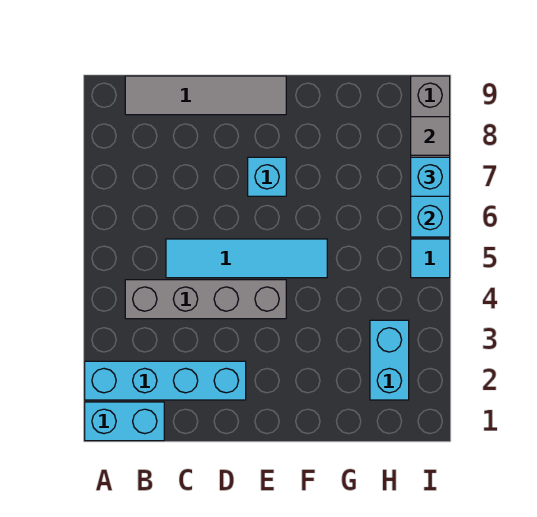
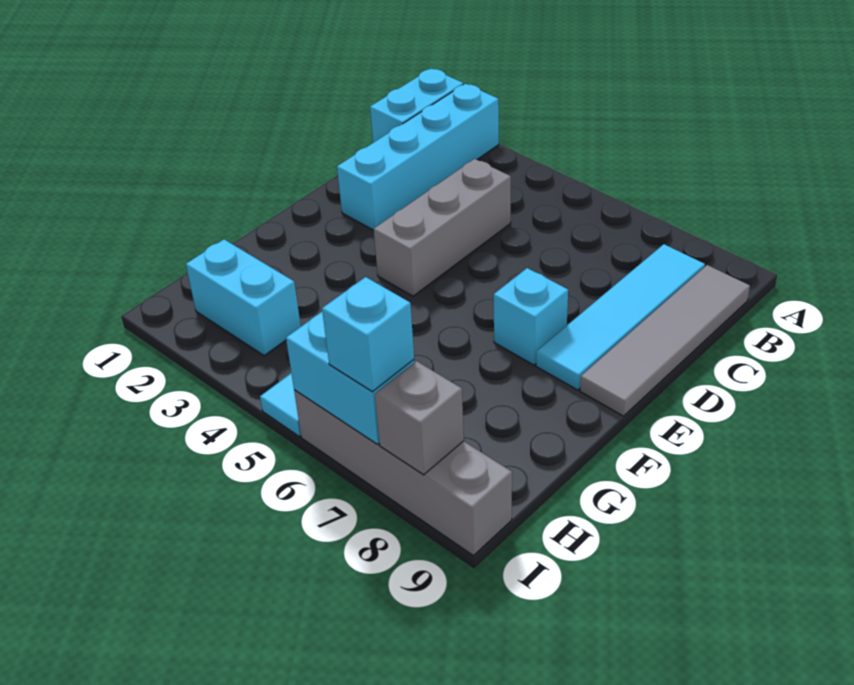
grey 1x4 brick [125,280,286,319] -> grey 1x3 brick [374,159,511,296]
cyan 1x4 tile [166,239,327,278] -> cyan 1x4 tile moved to [536,244,705,390]
grey 1x1 tile [411,117,450,155] -> grey 1x1 brick [375,361,464,475]

